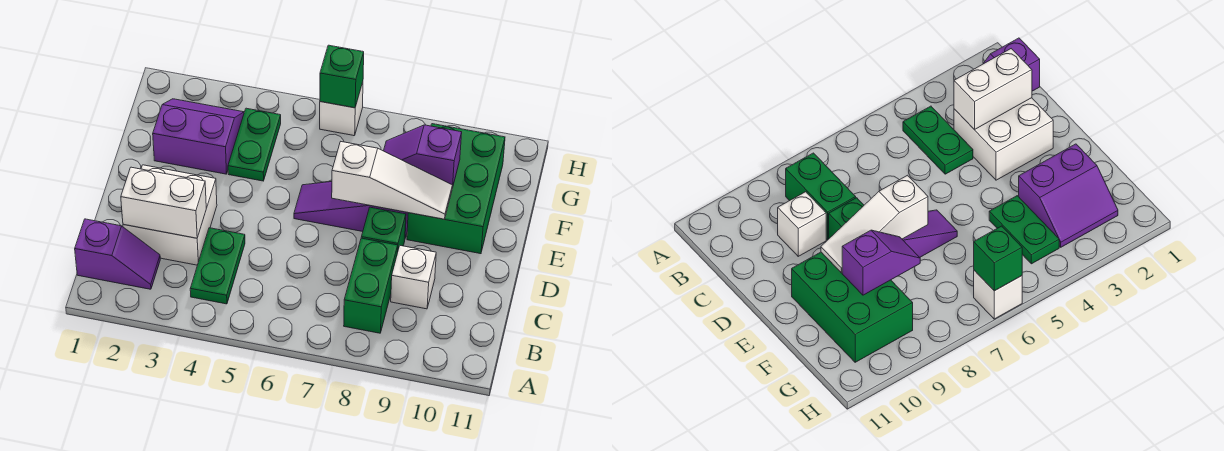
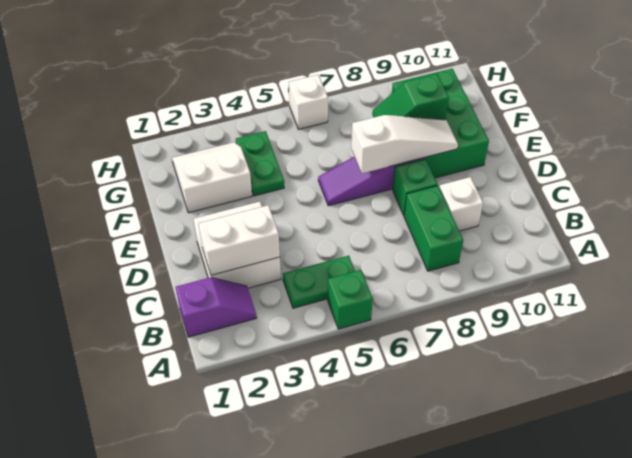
green 1x2 plate [190,228,245,304] -> green 1x2 plate turned to [283,256,355,308]
purple 2x2 slope [153,99,244,174] -> white 2x2 slope [172,142,252,213]
purple 1x2 slope [384,125,462,188] -> green 1x2 slope [372,74,449,120]
green 1x1 brick [320,45,364,108] -> green 1x1 brick moved to [328,270,373,329]

